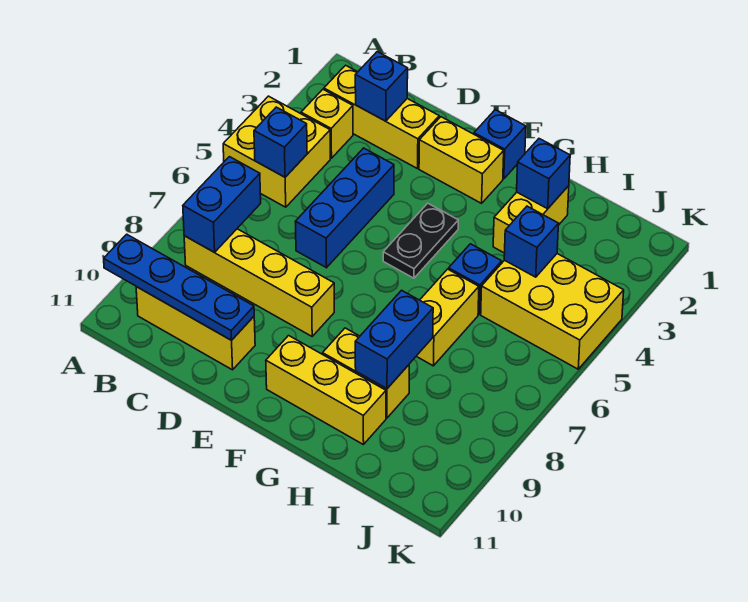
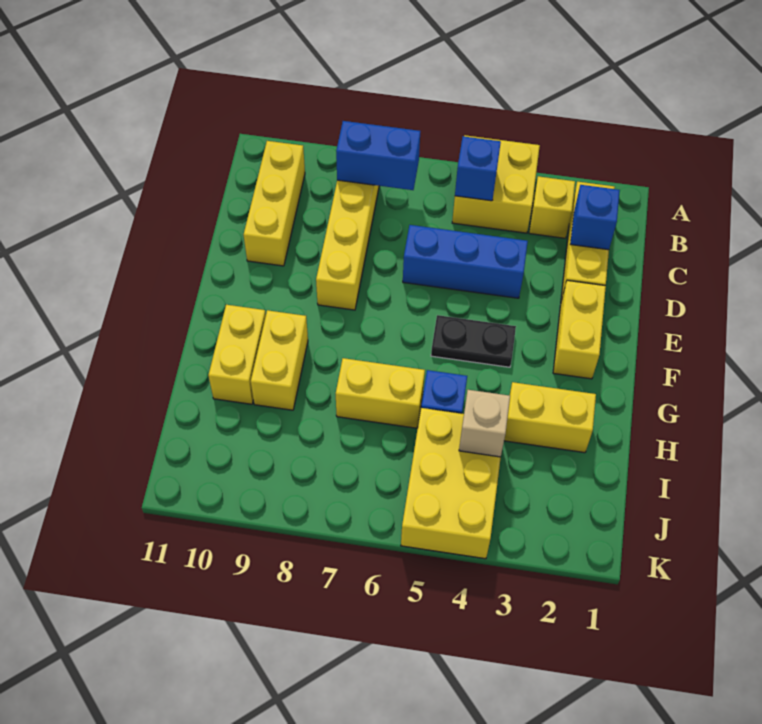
blue 1x4 plate [104,234,254,340] -> none
blue 1x1 brick [474,110,526,179] -> none
yellow 1x3 brick [266,336,386,445] -> yellow 1x2 brick [208,305,266,404]
blue 1x1 brick [517,139,570,209] -> none
blue 1x2 brick [355,290,433,389] -> none
blue 1x1 brick [504,206,559,277] -> tan 1x1 brick [459,390,510,457]

